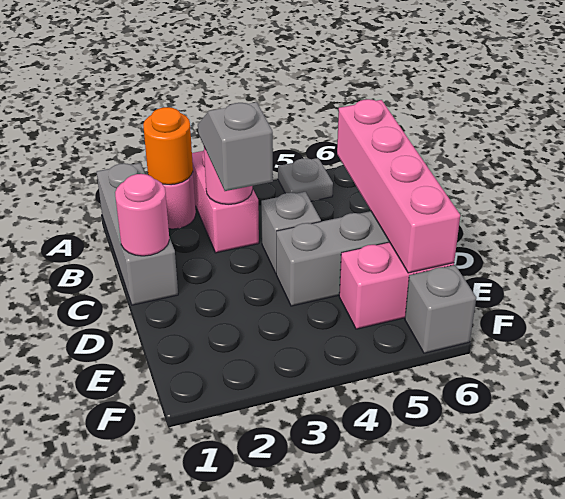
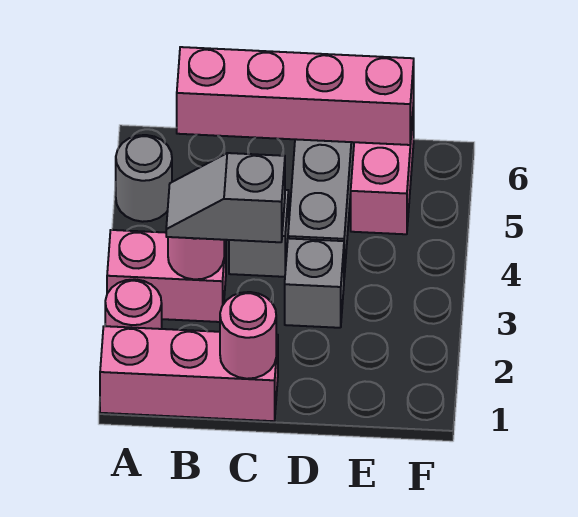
grey 1x3 brick [97,163,178,305] -> pink 1x3 brick [100,326,278,421]
orange 1x1 round brick [143,107,193,185] -> none
grey 1x1 plate [278,158,333,201] -> grey 1x1 round brick [116,135,172,222]
grey 1x1 brick [405,265,476,353] -> grey 1x1 brick moved to [285,238,344,328]

